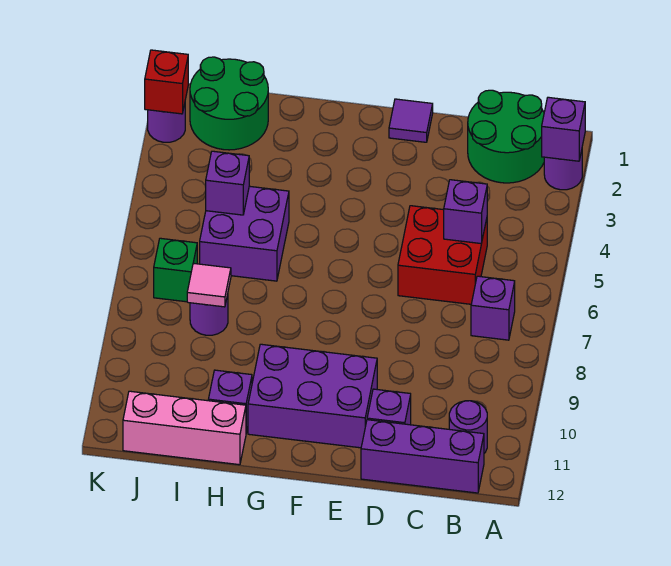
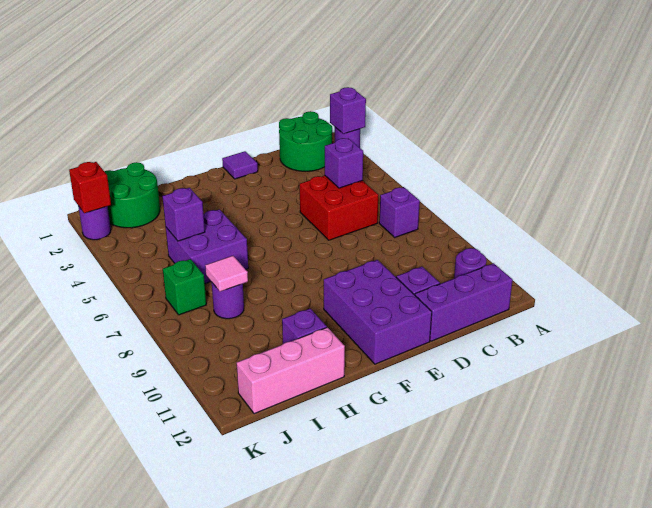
purple 2x3 brick [248,344,377,448] -> purple 2x3 brick turned to [324,260,432,364]

